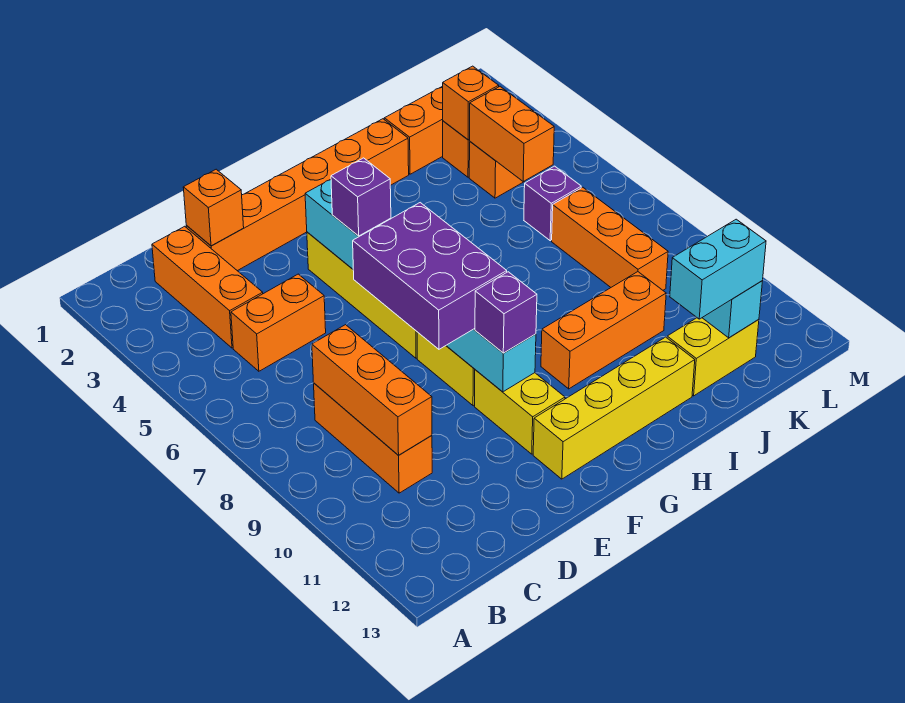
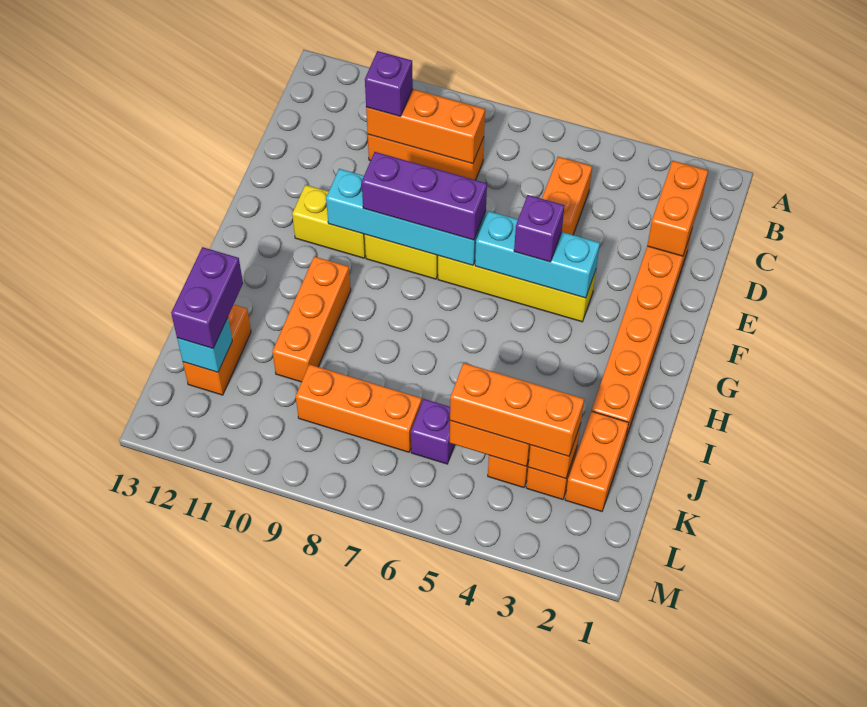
orange 1x3 brick [152,226,263,348] -> orange 1x3 brick moved to [450,363,584,456]
orange 1x1 brick [183,169,244,246] -> orange 1x2 brick [647,161,708,256]
purple 2x3 brick [353,203,507,349] -> purple 1x3 brick [361,152,487,240]
purple 1x1 brick [475,272,537,353] -> purple 1x1 brick moved to [365,51,413,116]
yellow 1x4 brick [533,337,695,479] -> none
yellow 1x2 brick [667,318,759,396] -> orange 1x2 brick [183,305,251,395]
cyan 1x2 brick [670,219,766,319] -> purple 1x2 brick [171,247,243,348]

